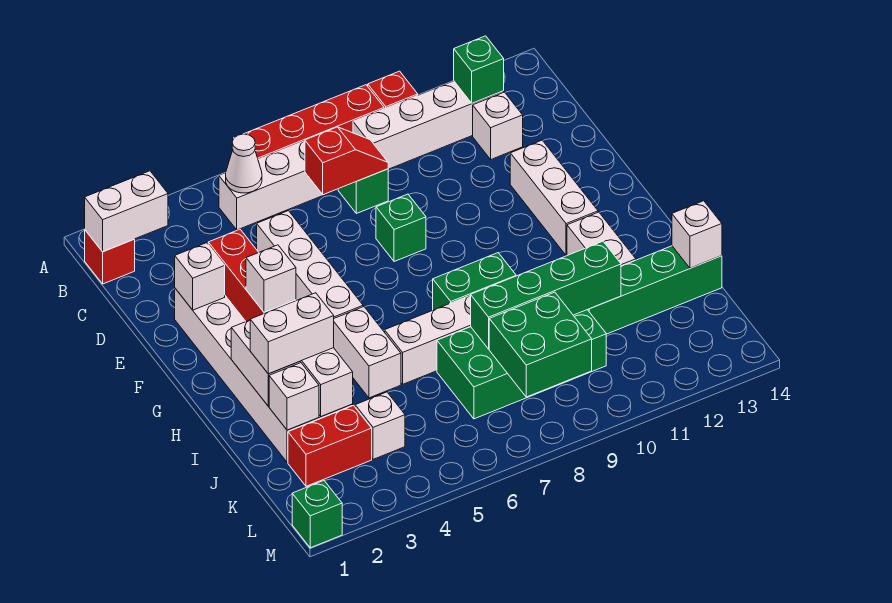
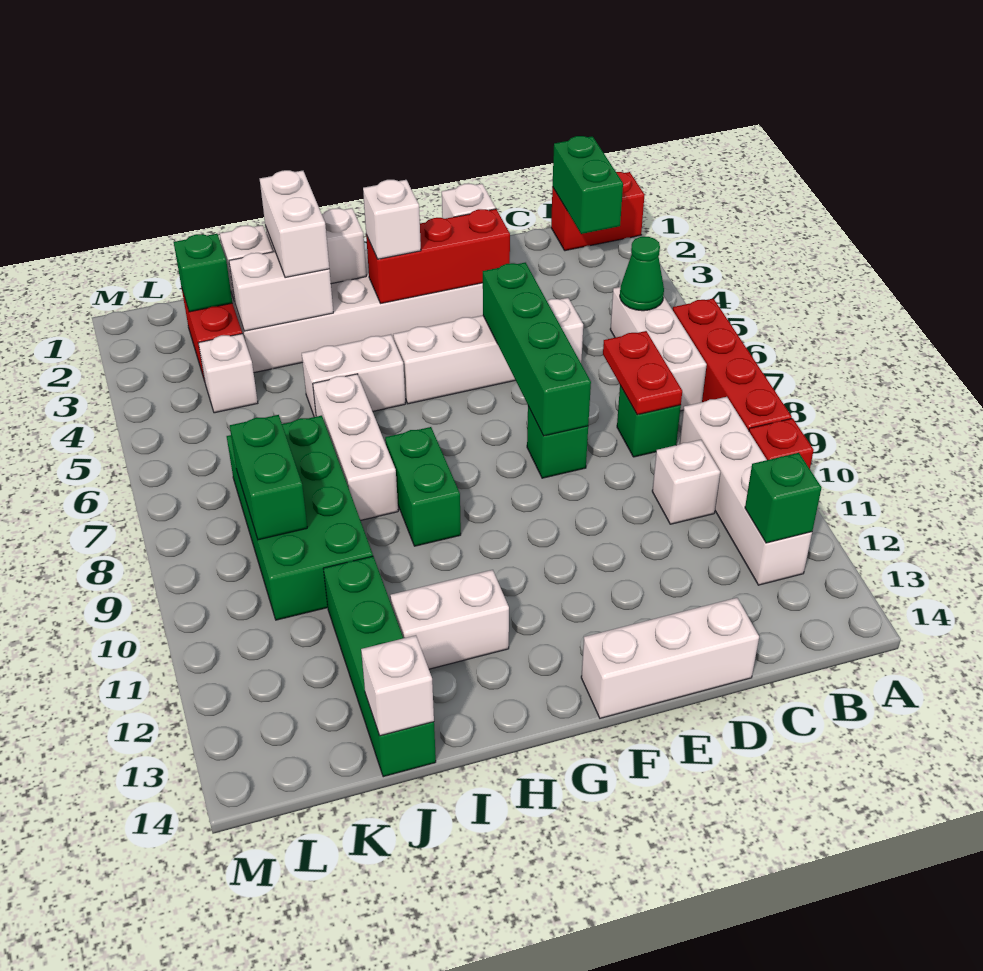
red 1x1 brick [85,230,135,284] -> red 1x2 brick [551,172,645,251]
white 1x2 brick [85,171,168,252] -> green 1x2 brick [553,136,623,234]
white 1x1 cone [226,134,262,193] -> green 1x1 cone [620,237,664,311]
red 1x2 slope [305,127,388,195] -> red 1x2 plate [603,331,682,415]
white 1x1 brick [473,92,523,159] -> white 1x1 brick moved to [652,440,720,524]
white 1x3 brick [510,140,598,256] -> white 1x3 brick moved to [581,598,759,718]
green 1x4 brick [471,241,621,349] -> green 1x4 brick moved to [483,263,591,436]
green 2x2 brick [489,292,592,397] -> green 1x2 brick [230,415,307,540]
green 1x1 brick [292,481,342,548] -> green 1x1 brick moved to [174,234,232,312]

